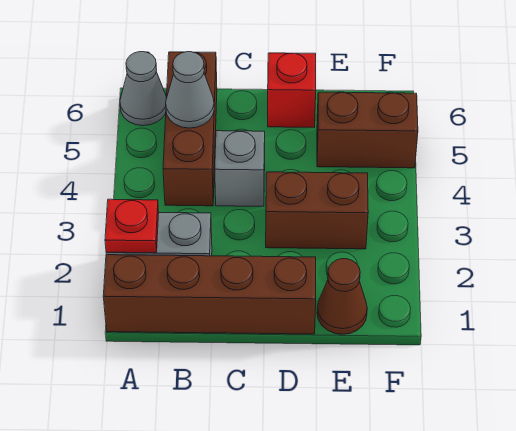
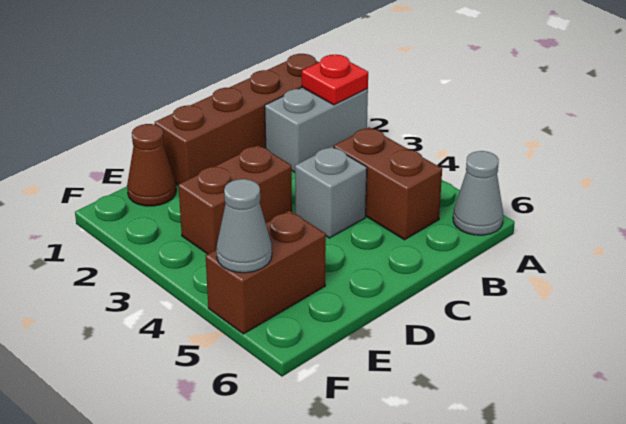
brown 1x3 brick [163,52,217,206] -> brown 1x2 brick [334,127,442,240]
grey 1x1 cone [166,52,214,128] -> grey 1x1 cone moved to [216,179,272,273]
red 1x1 brick [268,53,316,127] -> none

